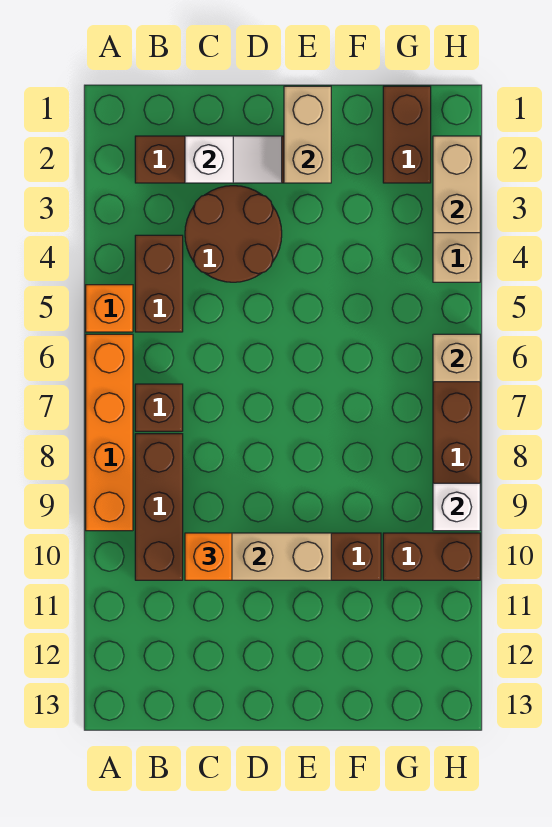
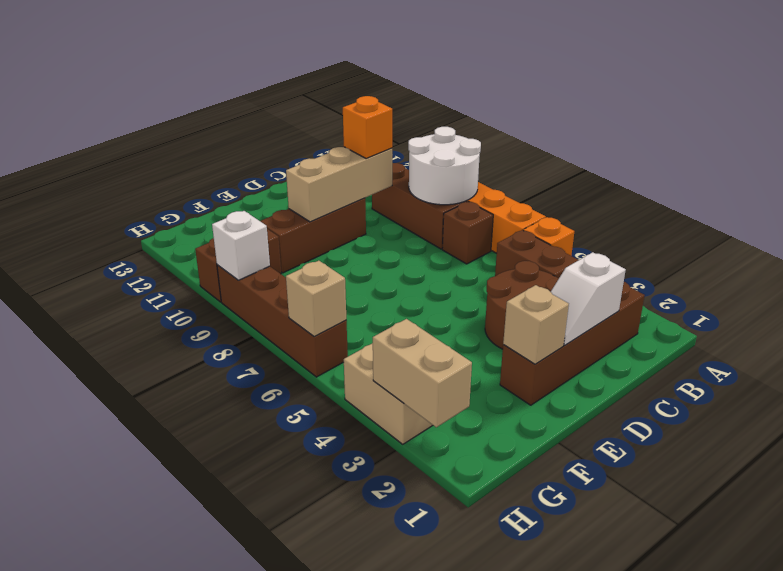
none -> white 2x2 round brick [408,127,481,205]
tan 1x2 brick [284,86,331,183] -> tan 1x1 brick [503,285,569,364]
brown 1x2 brick [383,86,431,183] -> none

